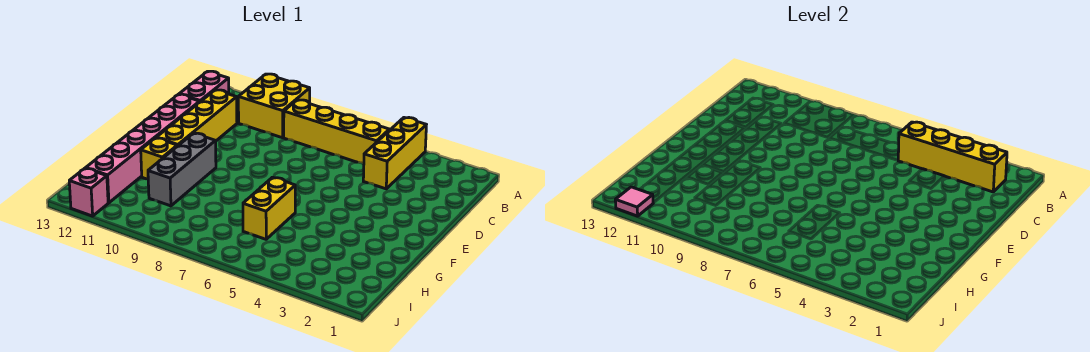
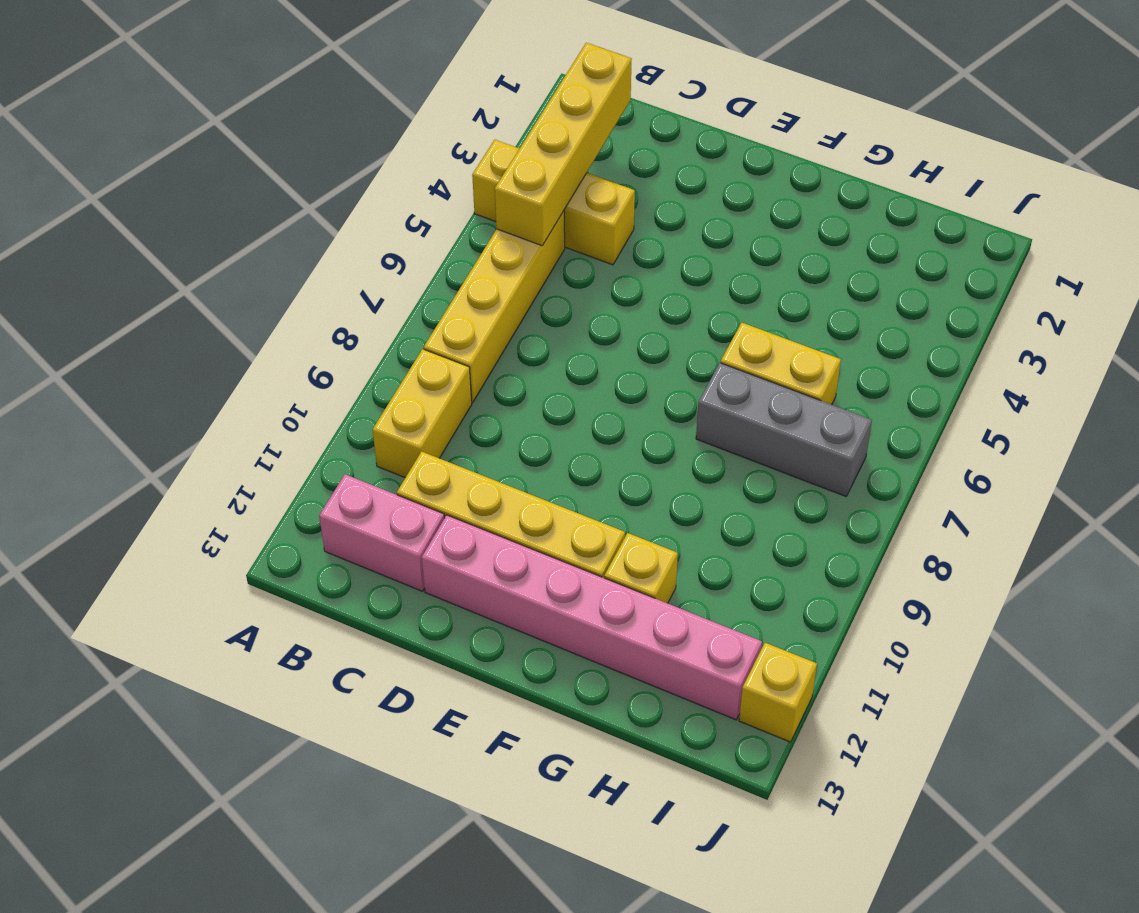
yellow 2x2 brick [238,74,310,138] -> yellow 1x2 brick [373,349,472,478]
grey 1x3 brick [148,133,216,206] -> grey 1x3 brick moved to [696,363,872,496]
pink 1x1 brick [69,168,108,216] -> yellow 1x1 brick [739,643,817,742]
pink 1x1 tile [615,187,653,216] -> none

